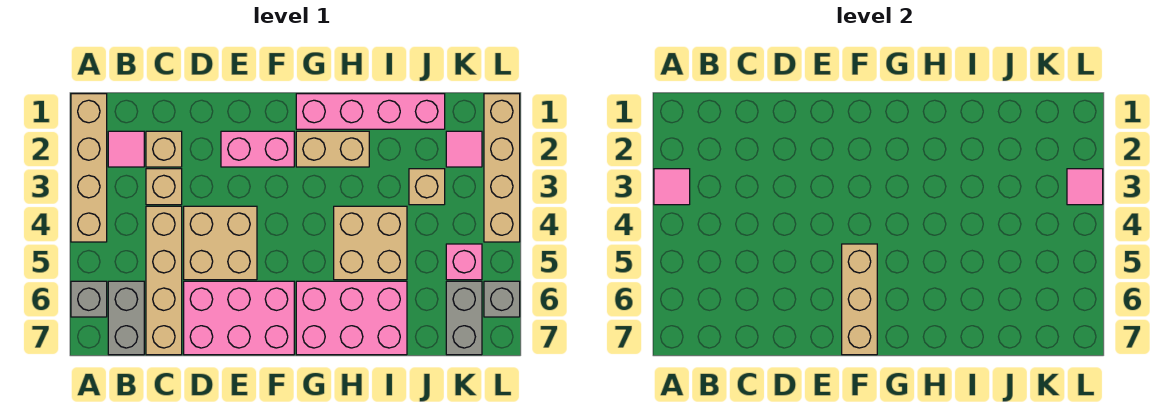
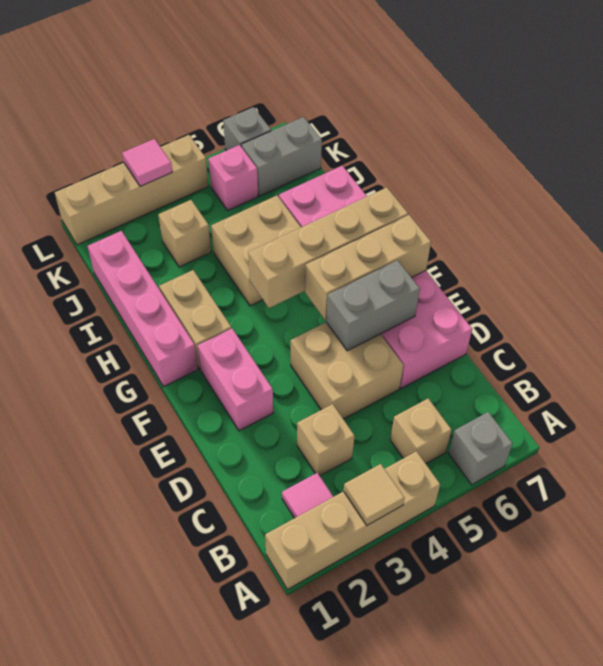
pink 1x1 tile [654,169,690,205] -> tan 1x1 tile [344,464,404,525]
grey 1x2 brick [108,281,144,355] -> grey 1x2 brick moved to [326,260,420,351]
tan 1x1 brick [146,131,182,167] -> tan 1x1 brick moved to [390,399,452,464]
tan 1x4 brick [146,206,182,355] -> tan 1x4 brick moved to [248,188,408,308]
pink 1x1 tile [446,131,482,167] -> none

